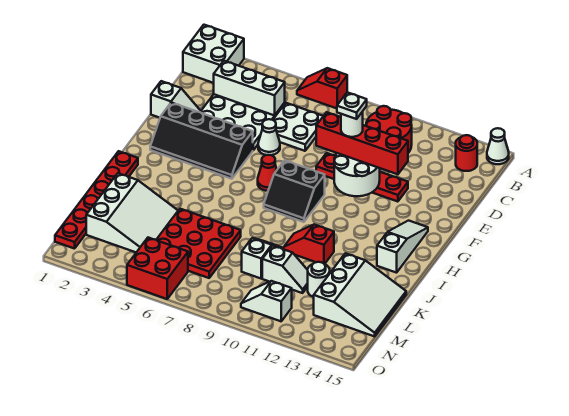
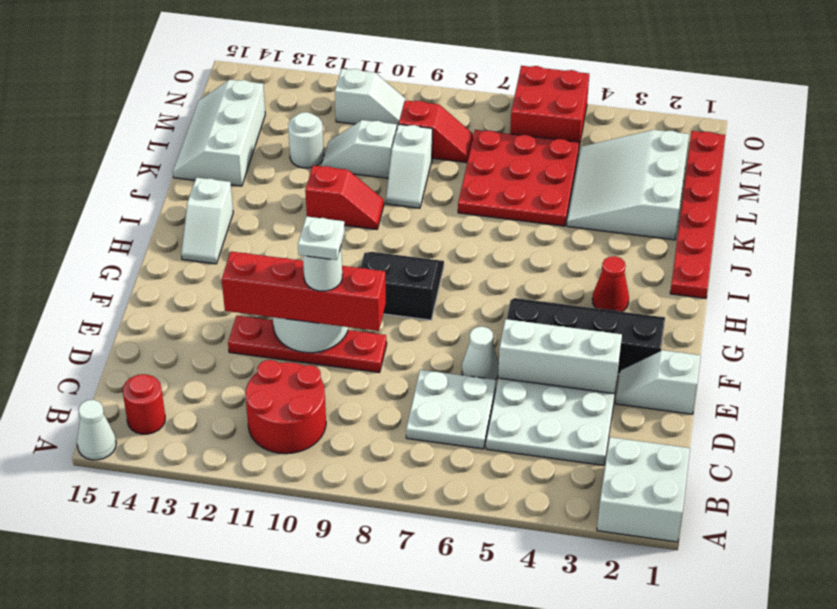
red 1x2 slope [297,68,347,108] -> red 1x2 slope moved to [399,100,473,163]
white 1x3 brick [214,61,285,115] -> white 1x3 brick moved to [498,319,622,394]
red 1x1 cone [258,155,277,191] -> red 1x1 cone moved to [592,256,629,312]
white 1x3 slope [377,221,428,273] -> white 1x2 slope [181,178,233,264]
white 3x3 slope [314,253,406,336] -> white 2x3 slope [173,80,265,186]

